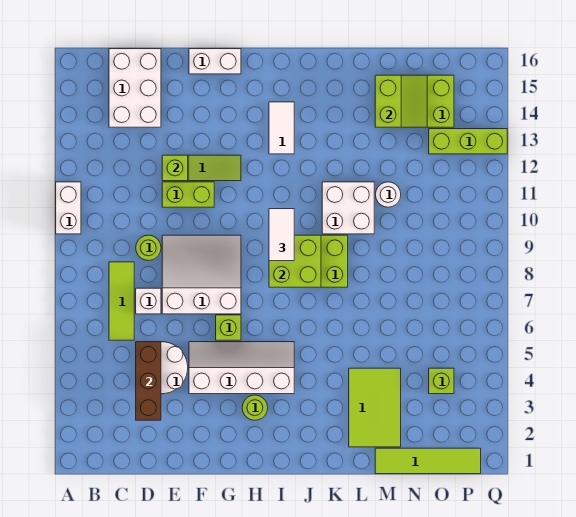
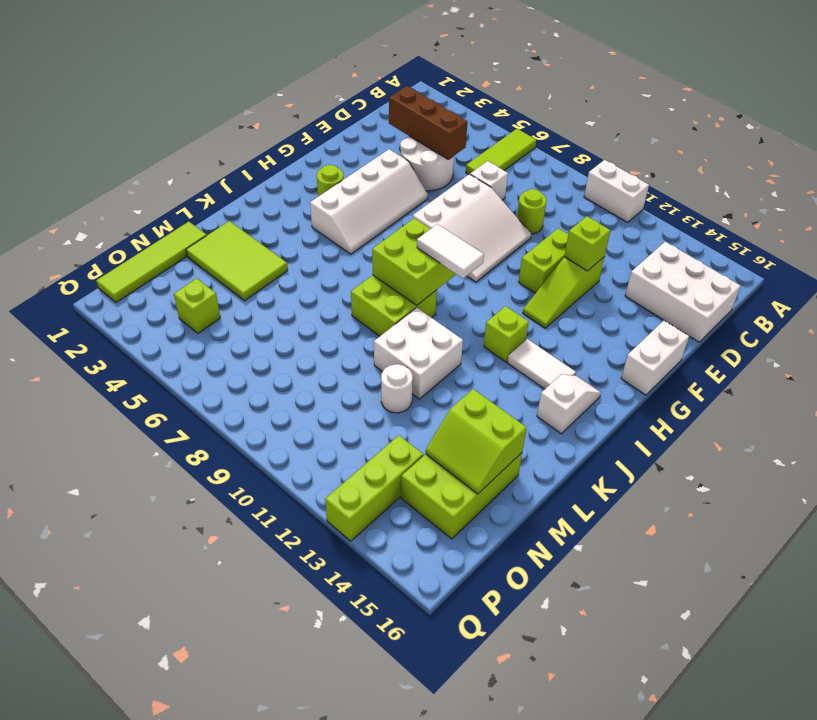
lime 1x3 tile [109,262,134,340] -> lime 1x3 tile turned to [466,129,536,175]
lime 1x1 brick [216,315,241,340] -> lime 1x1 brick moved to [484,306,529,362]
none -> white 1x2 slope [537,374,601,434]

